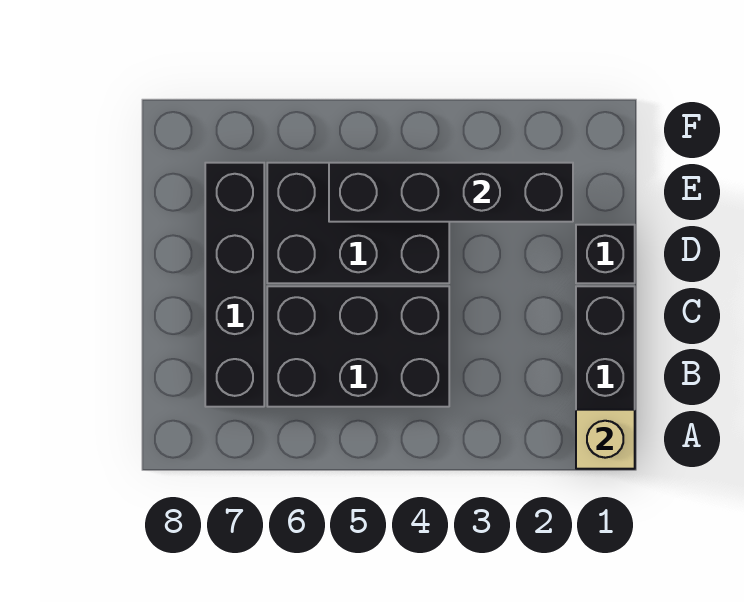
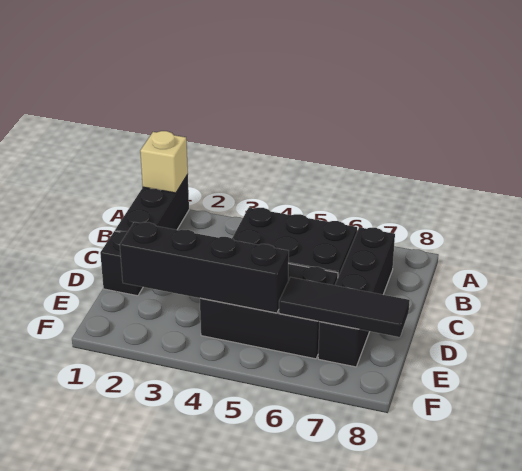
none -> black 1x3 tile [279,277,410,337]

